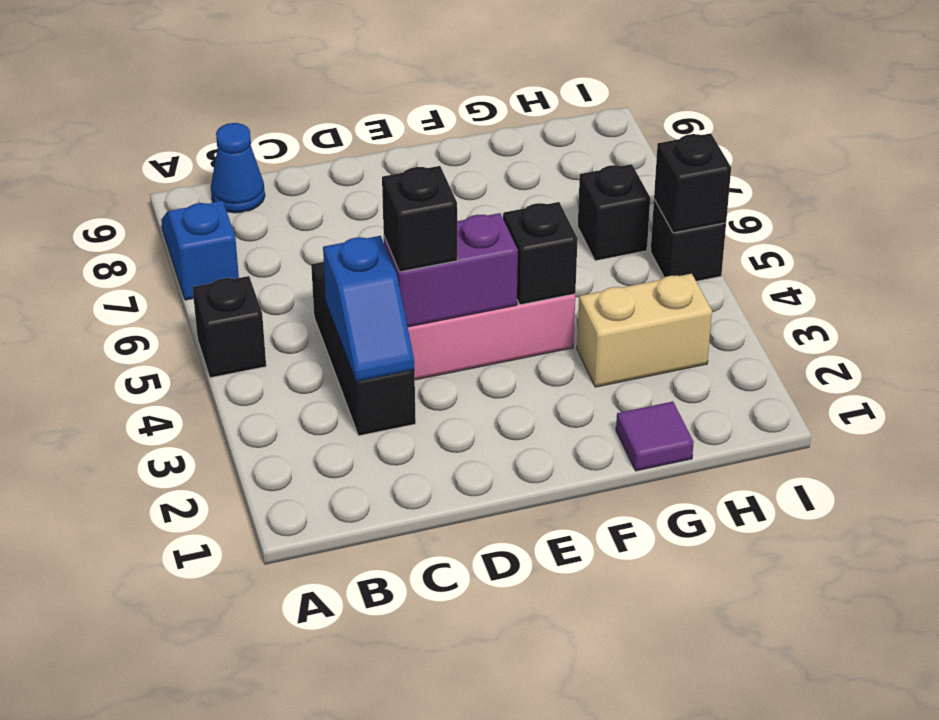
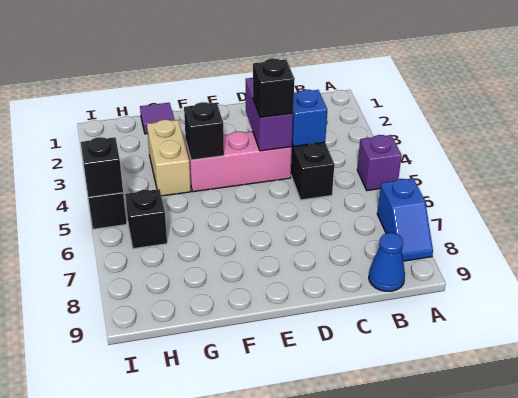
black 1x1 brick [192,276,266,378] -> purple 1x1 brick [357,135,402,191]
purple 1x2 brick [384,213,518,327] -> purple 1x2 brick turned to [246,78,293,151]
tan 1x2 brick [577,274,712,387] -> tan 1x2 brick turned to [147,120,191,196]

